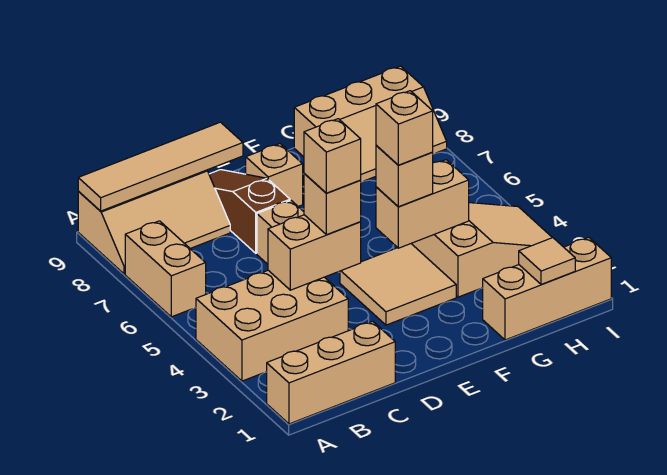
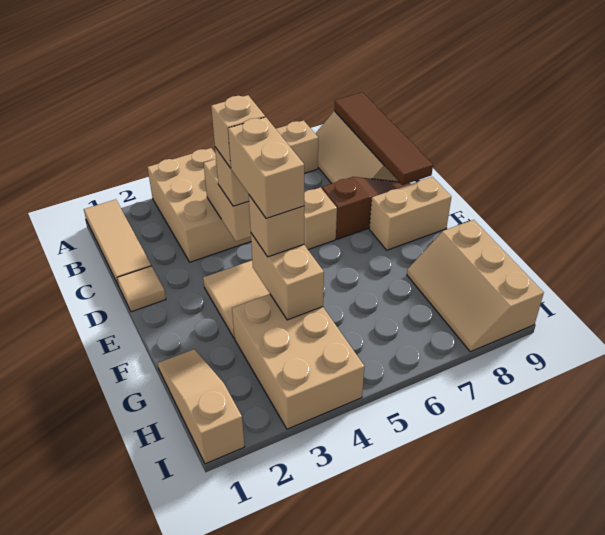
tan 1x3 brick [267,321,395,424] -> tan 1x3 tile [84,199,151,284]
tan 1x4 tile [78,122,243,211] -> brown 1x4 tile [334,92,433,185]
tan 1x1 brick [246,144,303,206] -> tan 1x2 brick [369,177,451,250]
tan 1x1 brick [376,91,433,165] -> tan 1x2 brick [228,117,304,219]
tan 1x3 brick [483,238,611,340] -> tan 1x3 slope [158,349,245,464]
tan 2x3 slope [412,203,552,297] -> tan 2x3 brick [232,294,365,429]
tan 1x1 tile [519,238,575,284] -> tan 1x1 tile moved to [117,266,166,312]

